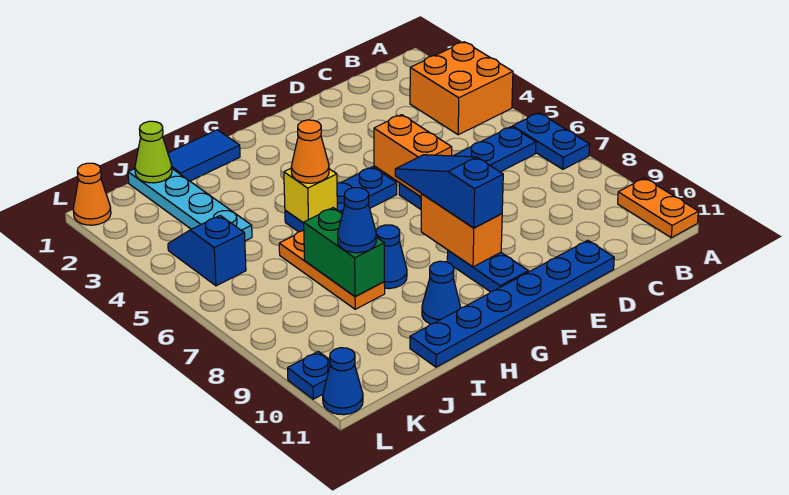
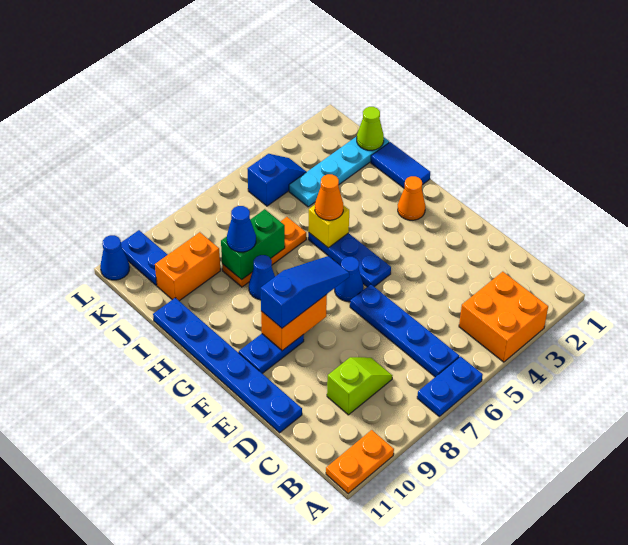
none -> lime 1x2 slope [327,357,393,415]
orange 1x2 brick [374,115,452,197] -> orange 1x2 brick moved to [155,232,220,301]
blue 1x1 cone [422,261,460,324] -> blue 1x1 cone moved to [335,257,363,302]
orange 1x1 cone [73,163,111,225] -> orange 1x1 cone moved to [398,176,425,220]
blue 1x1 plate [288,351,330,399] -> blue 1x2 plate [121,230,168,286]

